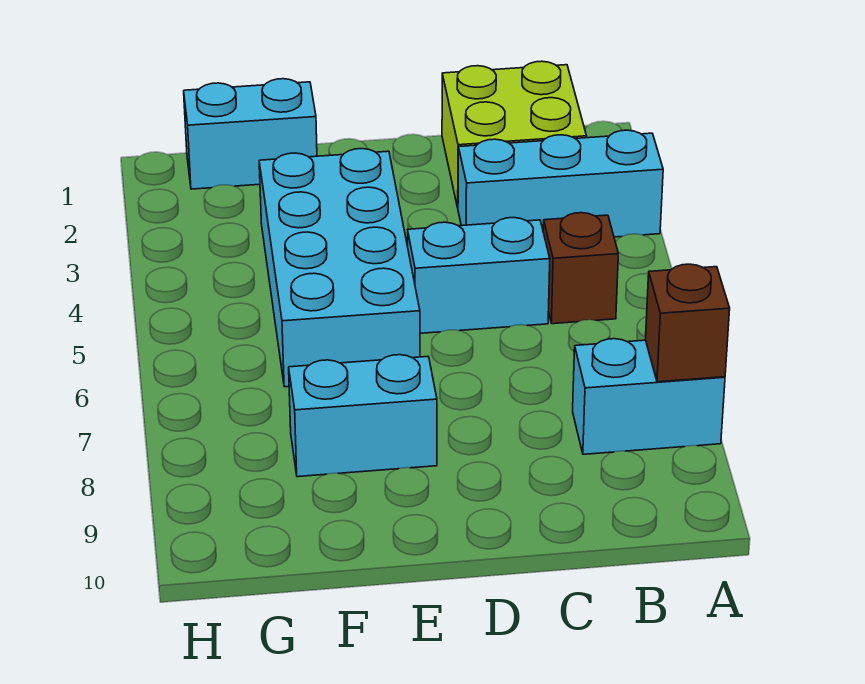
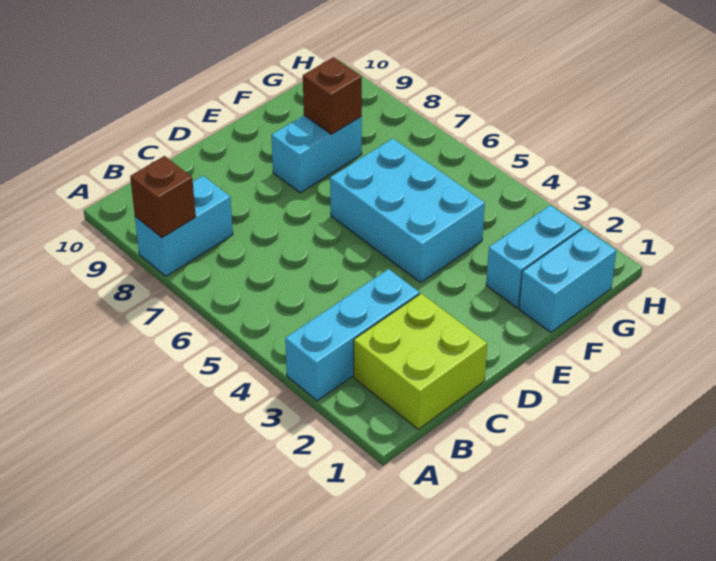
brown 1x1 brick [543,213,618,324] -> brown 1x1 brick moved to [303,57,362,134]
cyan 1x2 brick [408,218,550,333] -> cyan 1x2 brick moved to [486,205,582,308]
cyan 2x4 brick [259,149,420,387] -> cyan 2x3 brick [330,138,485,282]

